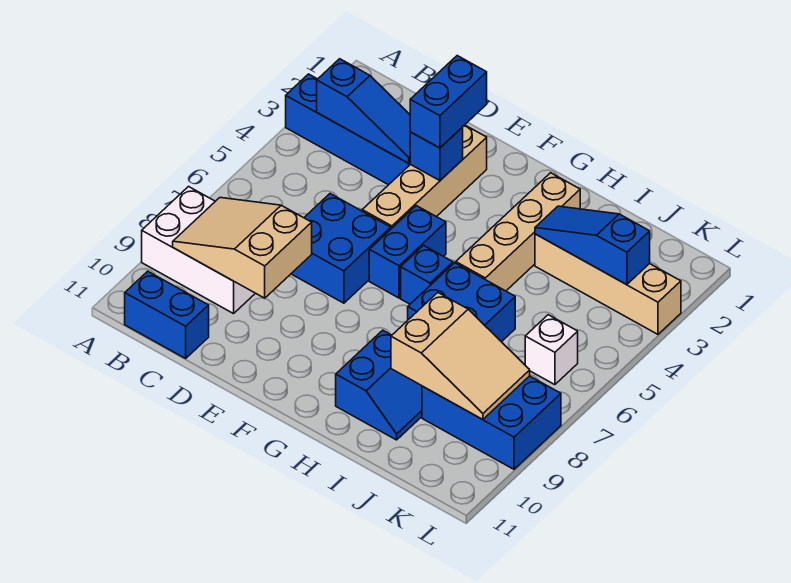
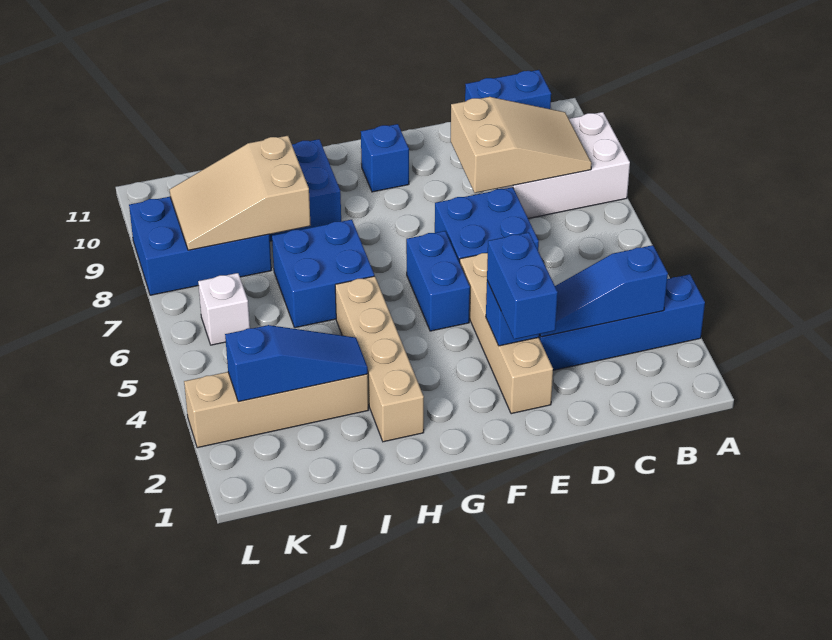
blue 1x1 brick [401,246,453,304] -> blue 1x1 brick moved to [361,124,409,192]

